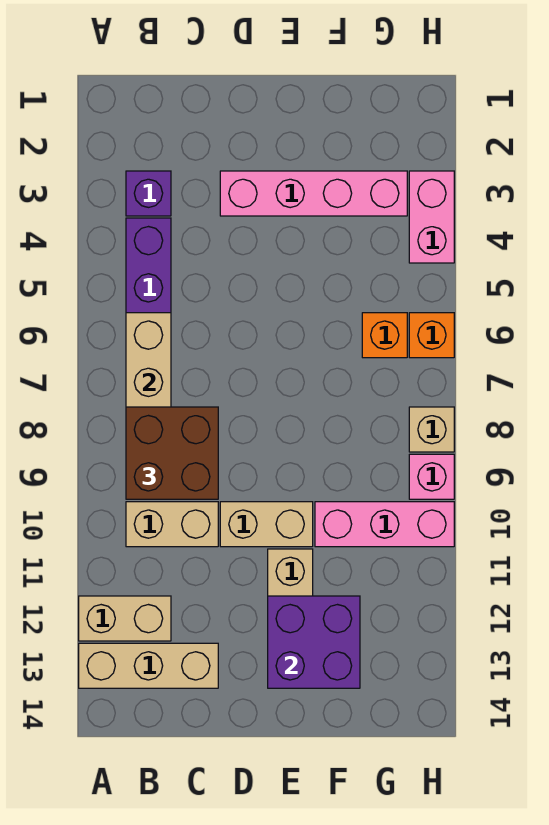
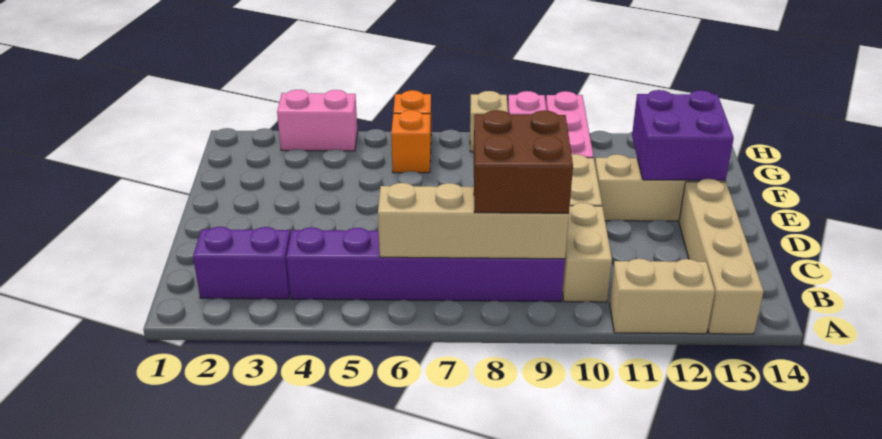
tan 1x2 brick [79,596,171,641] -> tan 1x2 brick turned to [609,259,715,334]
tan 1x3 brick [79,643,218,688] -> tan 1x4 brick [679,179,764,334]
purple 1x1 brick [126,171,171,216] -> purple 1x2 brick [193,227,290,299]
pink 1x4 brick [220,171,407,216] -> none

